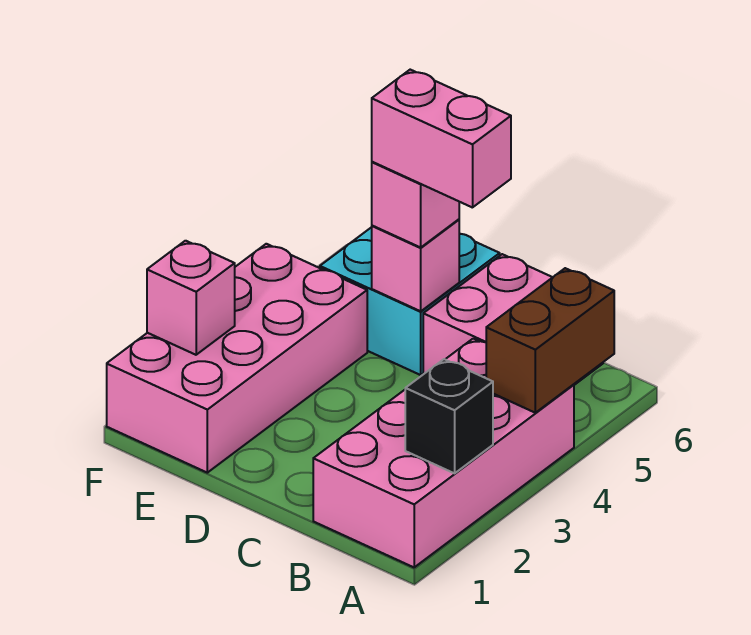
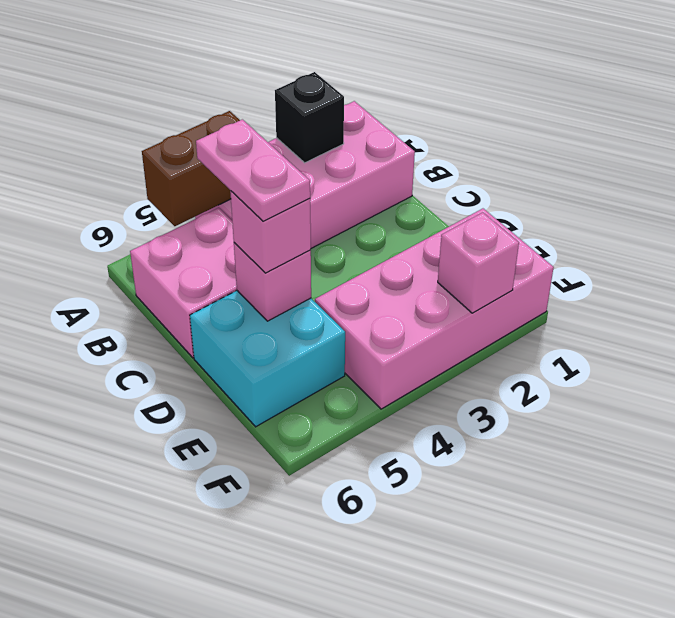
pink 1x2 brick [372,70,511,208] -> pink 1x2 plate [196,119,310,221]

